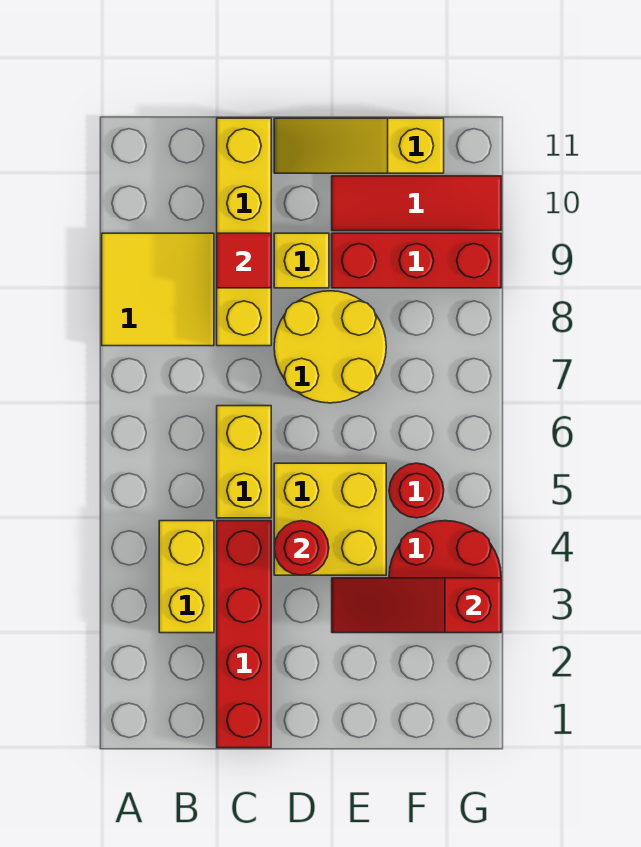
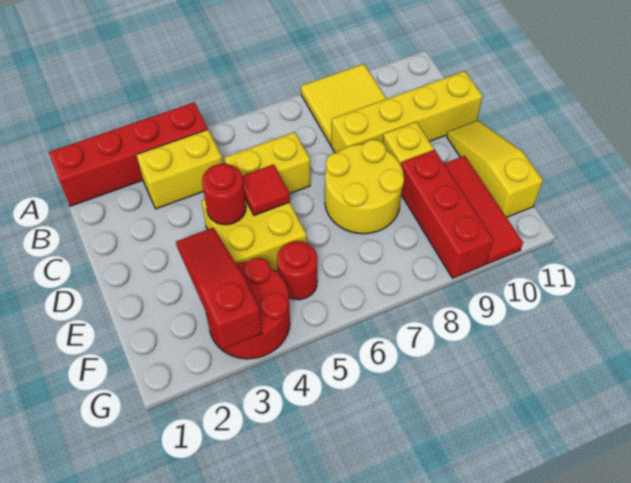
red 1x4 brick [217,521,271,748] -> red 1x4 brick moved to [49,102,208,206]
red 1x1 tile [217,233,271,288] -> red 1x1 tile moved to [242,164,290,215]

